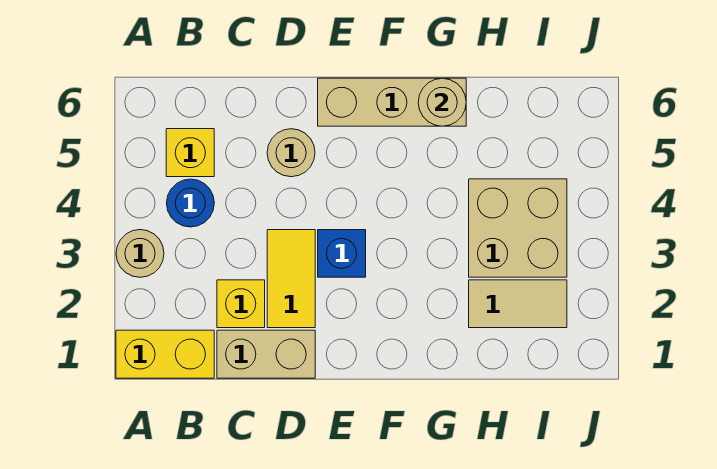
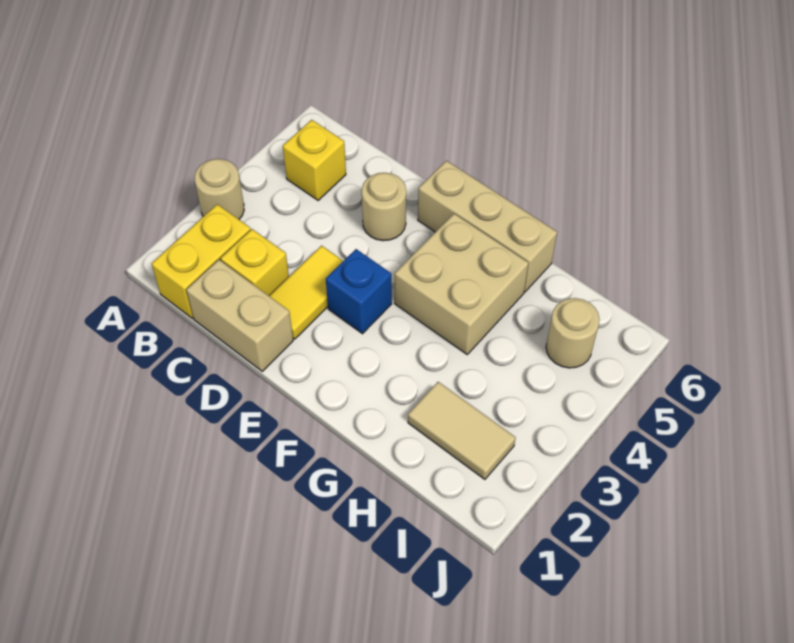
yellow 1x2 brick [116,330,214,378] -> yellow 1x2 brick turned to [152,204,251,318]
blue 1x1 round brick [167,179,214,227] -> none
tan 1x1 round brick [418,78,466,126] -> tan 1x1 round brick moved to [546,298,600,368]
tan 2x2 brick [469,179,567,277] -> tan 2x2 brick moved to [395,214,528,354]

